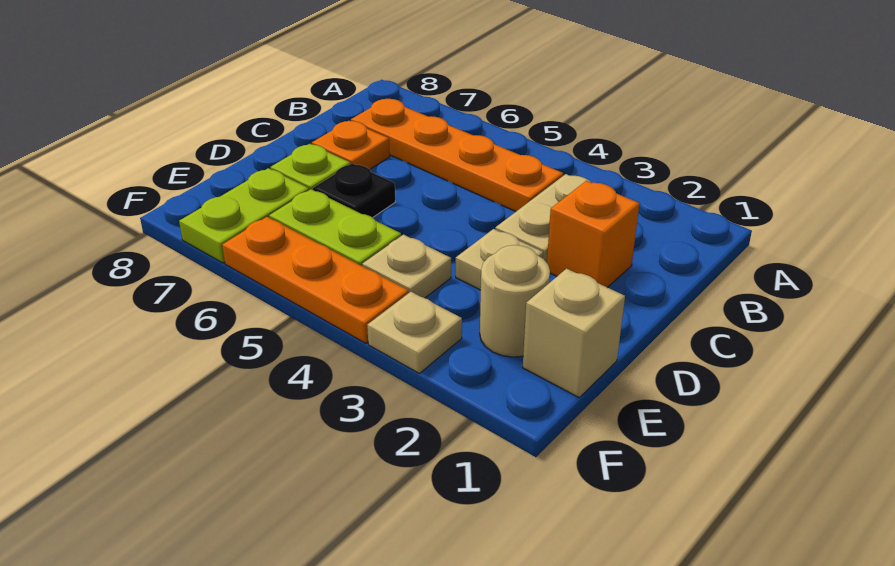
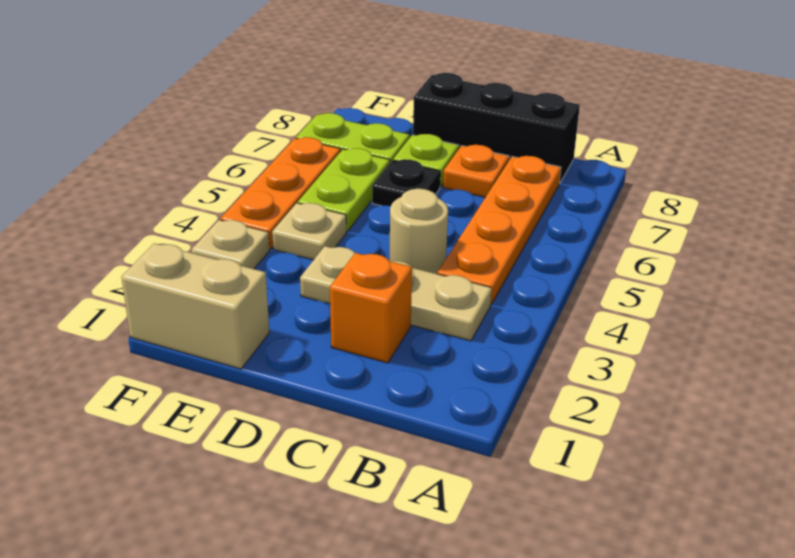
none -> black 1x3 brick [413,73,580,184]
tan 1x1 brick [523,269,625,397] -> tan 1x2 brick [122,243,269,369]
tan 1x1 round brick [480,245,550,357] -> tan 1x1 round brick moved to [389,189,448,274]

